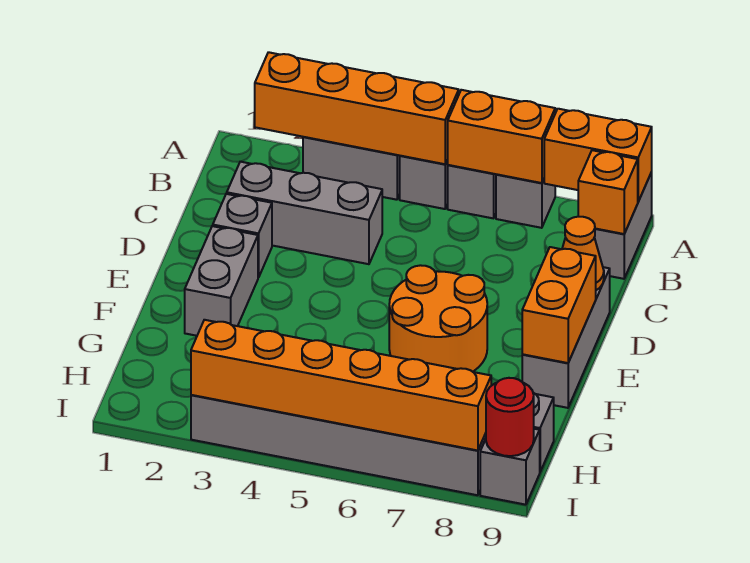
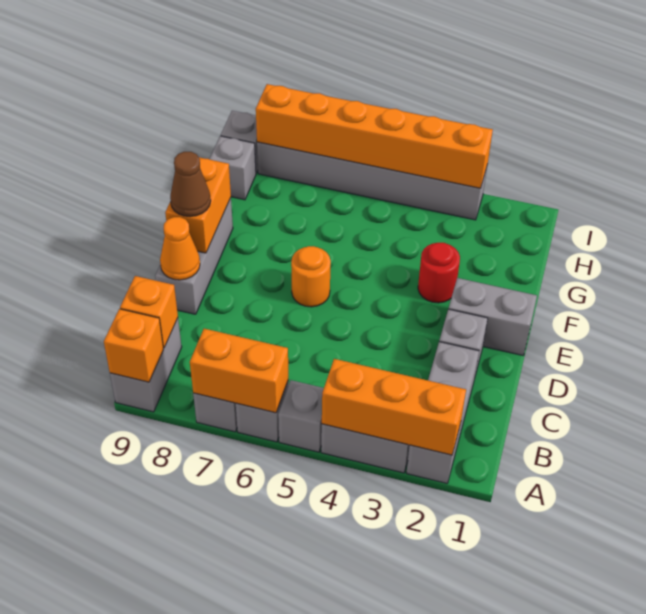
orange 1x4 brick [255,52,459,164] -> orange 1x3 brick [322,359,466,455]
orange 1x2 brick [544,109,652,202] -> orange 1x1 brick [104,309,164,382]
grey 1x3 brick [227,162,382,264] -> grey 1x3 brick turned to [407,342,479,483]
grey 1x2 brick [185,226,258,336] -> grey 1x2 brick turned to [449,278,537,355]
orange 2x2 round brick [389,265,487,372] -> orange 1x1 round brick [291,246,331,307]
none -> brown 1x1 cone [170,152,211,217]
red 1x1 round brick [486,378,534,456] -> red 1x1 round brick moved to [418,243,460,303]

